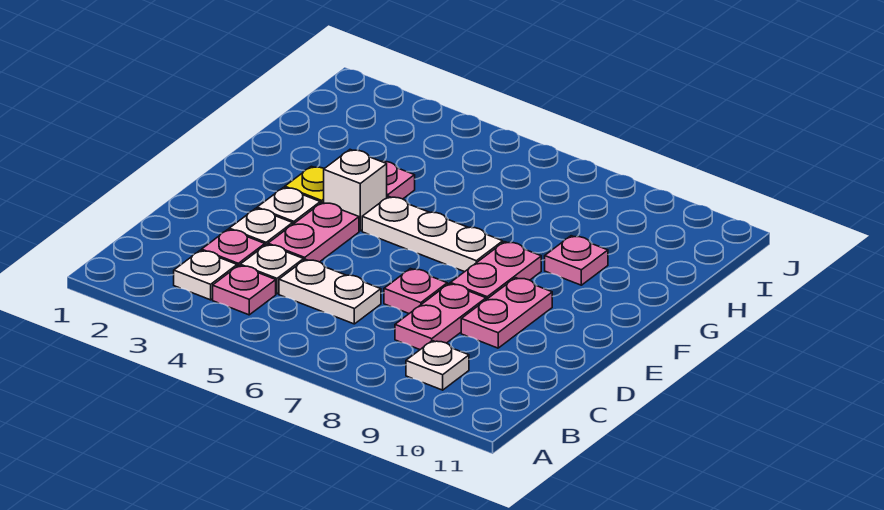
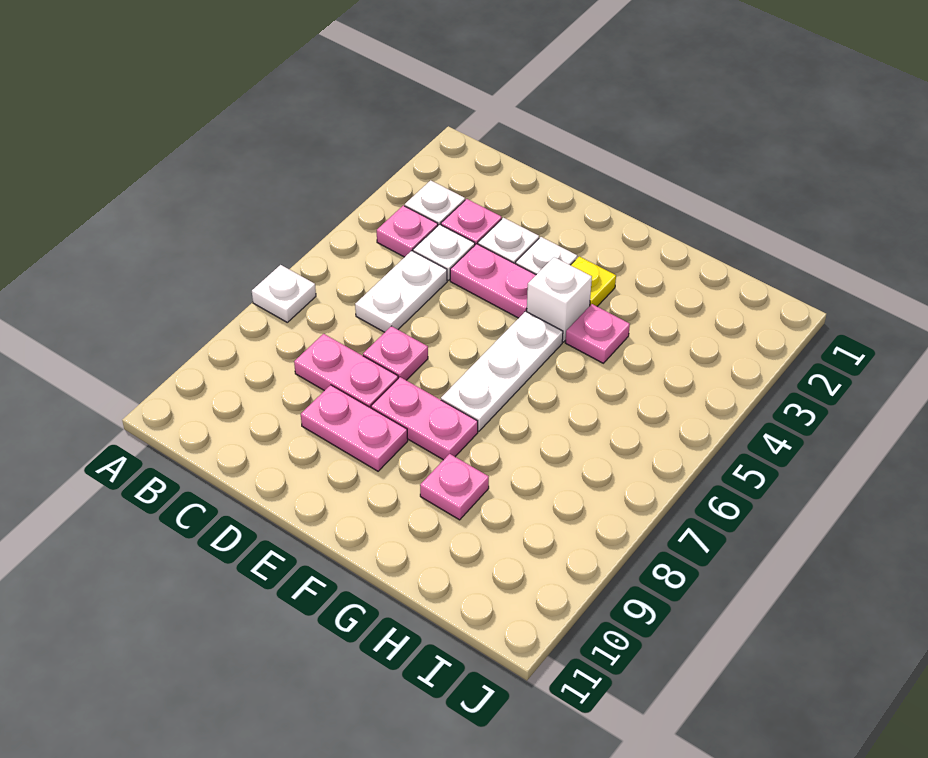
white 1x1 plate [406,341,469,390] -> white 1x1 plate moved to [252,265,316,322]

